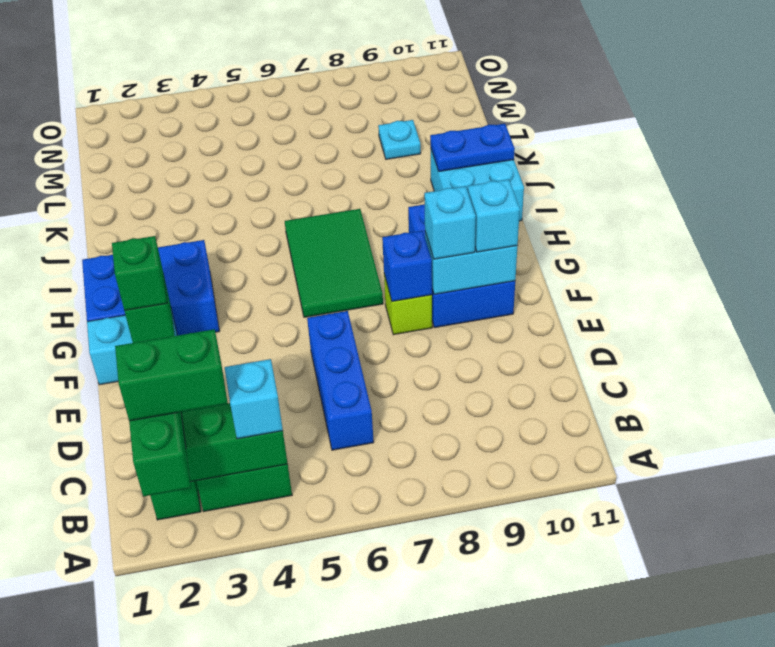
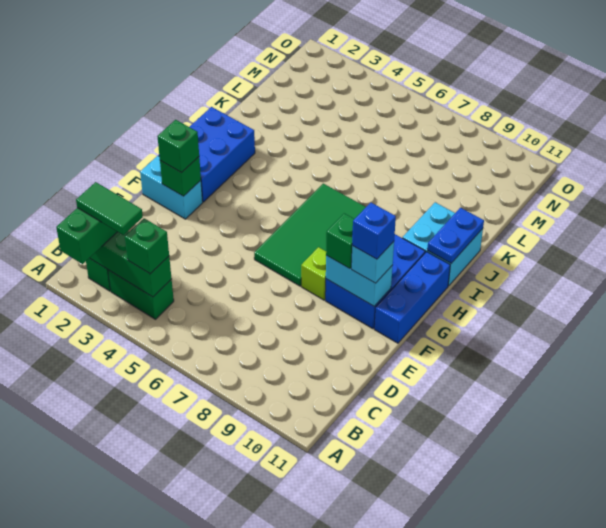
green 1x2 brick [115,329,228,421] -> green 1x2 tile [76,182,143,235]
cyan 1x1 brick [225,359,283,439] -> green 1x1 brick [125,218,169,274]
blue 1x3 brick [307,311,374,450] -> blue 1x3 brick moved to [374,252,450,343]
blue 1x1 brick [382,231,432,301] -> blue 1x1 brick moved to [352,203,396,259]
cyan 1x1 brick [424,186,476,259] -> green 1x1 brick [326,213,354,269]
blue 2x3 brick [82,240,219,335] -> blue 2x3 brick turned to [190,107,255,202]
green 2x3 tile [285,209,383,317] -> green 2x4 tile [254,184,366,286]
blue 1x2 plate [430,124,515,171] -> blue 1x2 plate turned to [427,208,484,263]
cyan 1x1 plate [378,120,421,159] -> none

